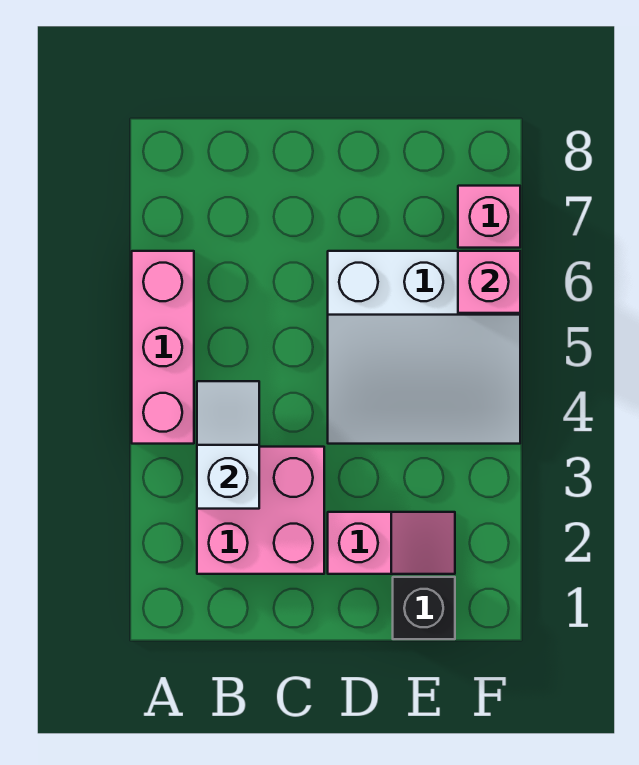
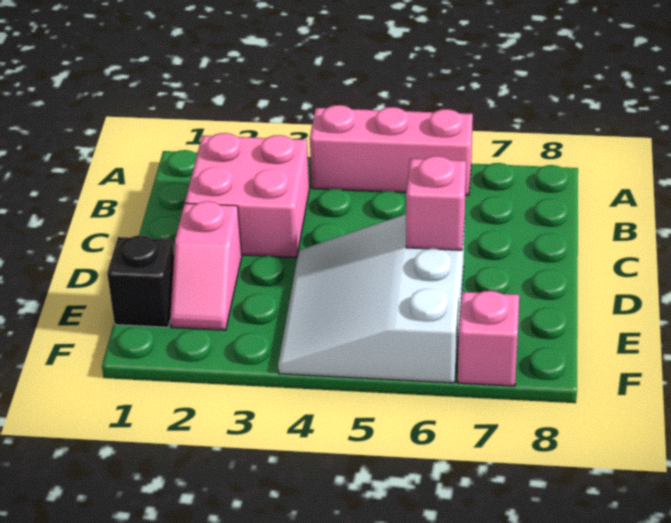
white 1x2 slope [197,381,259,509] -> none
pink 1x1 brick [458,251,520,313] -> pink 1x1 brick moved to [406,156,466,250]

